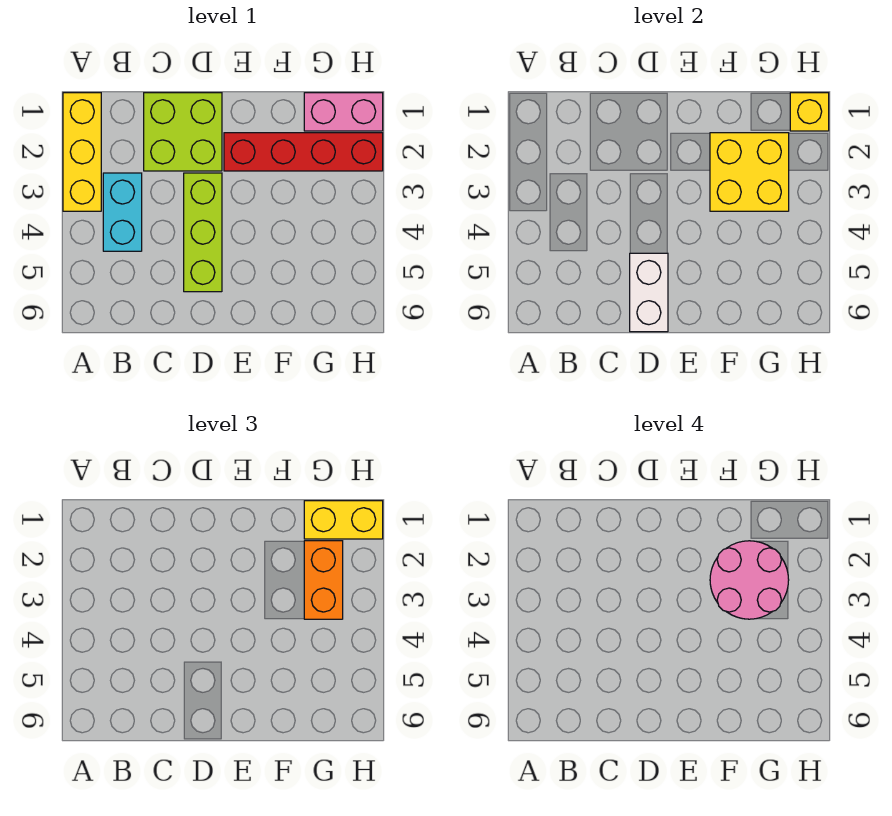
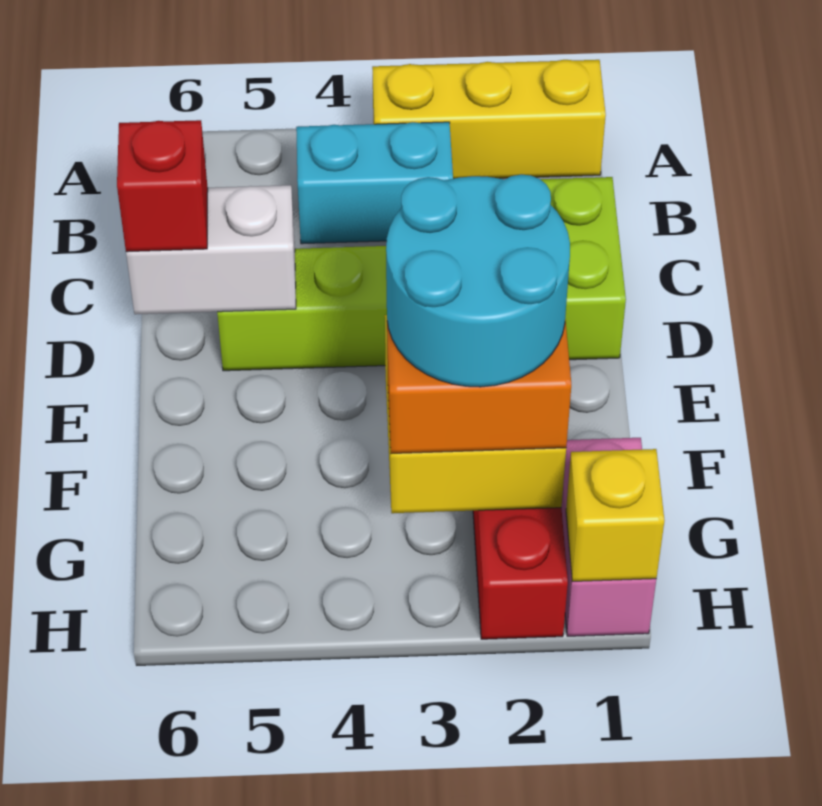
none -> red 1x1 brick [117,120,208,252]
pink 2x2 round brick [710,541,789,619] -> cyan 2x2 round brick [386,174,570,387]
yellow 1x2 brick [304,501,383,539] -> none

